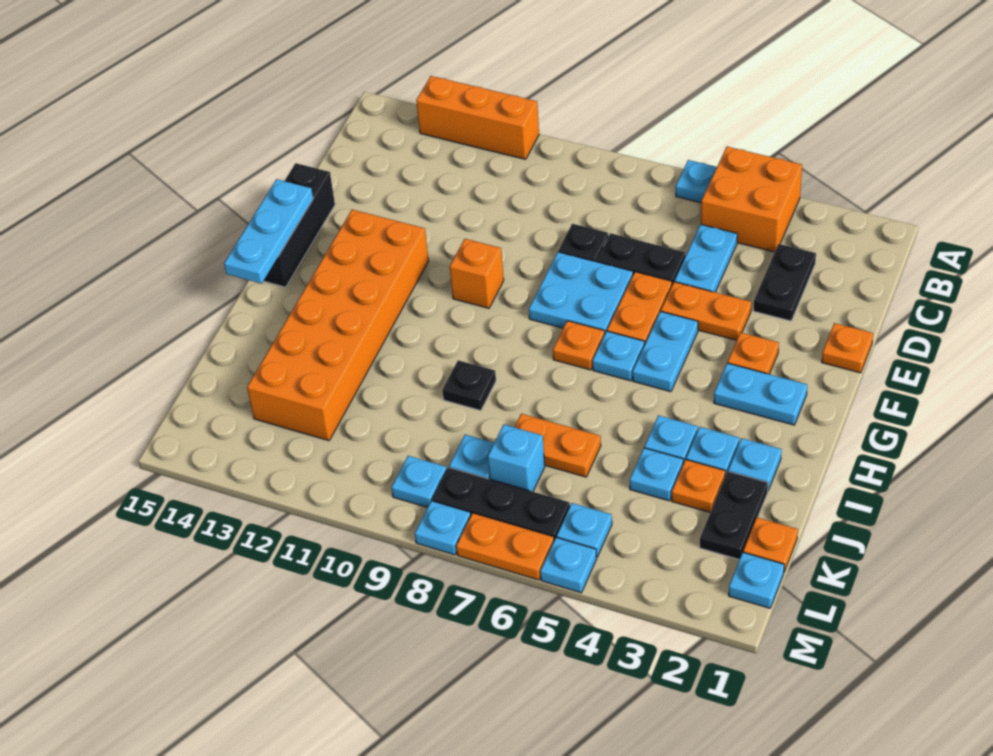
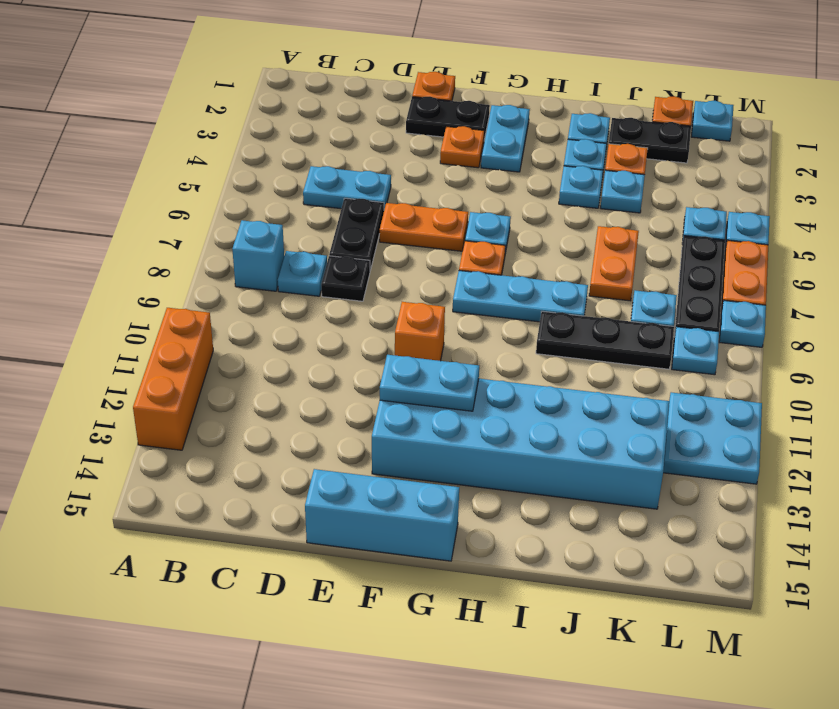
orange 2x2 brick [701,147,802,252] -> none
cyan 1x1 plate [676,160,717,203] -> cyan 1x1 plate moved to [278,251,327,296]
black 1x2 plate [753,244,816,321] -> black 1x2 plate moved to [406,97,490,139]
orange 1x2 plate [661,282,751,340] -> none
cyan 2x2 plate [529,252,633,333] -> cyan 2x2 plate moved to [663,392,762,484]
black 1x3 brick [264,163,335,287] -> cyan 1x3 brick [305,469,459,561]
cyan 1x2 plate [633,311,698,392] -> cyan 1x2 plate moved to [380,355,479,411]
orange 2x6 brick [247,210,429,441] -> cyan 2x6 brick [372,379,669,509]
cyan 1x3 plate [224,179,313,284] -> cyan 1x3 plate moved to [453,271,588,322]
black 1x1 plate [442,360,496,411] -> black 1x3 plate [536,311,674,369]
cyan 1x1 brick [488,425,545,492] -> cyan 1x1 brick moved to [232,220,284,291]

